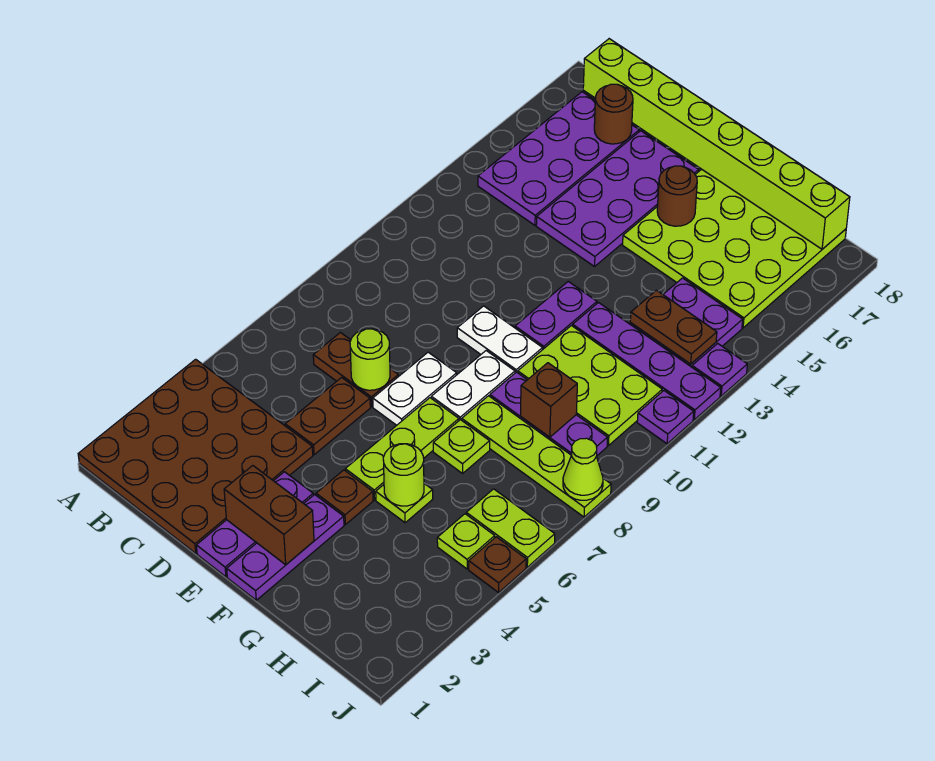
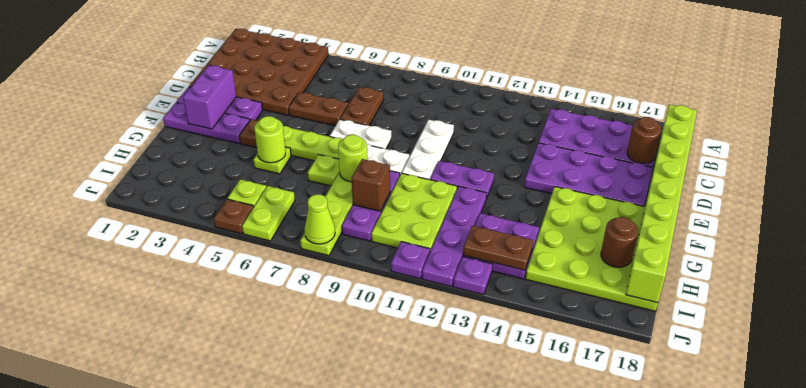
lime 1x1 round brick [350,329,390,390] -> lime 1x1 round brick moved to [338,135,368,182]
brown 1x2 brick [224,466,314,565] -> purple 1x2 brick [183,65,236,129]
white 1x2 plate [457,306,543,373] -> white 1x3 plate [402,120,454,180]
brown 1x1 round brick [657,166,697,226] -> brown 1x1 round brick moved to [601,217,638,267]
brown 1x2 plate [630,290,717,364] -> brown 1x2 plate turned to [463,226,533,270]

